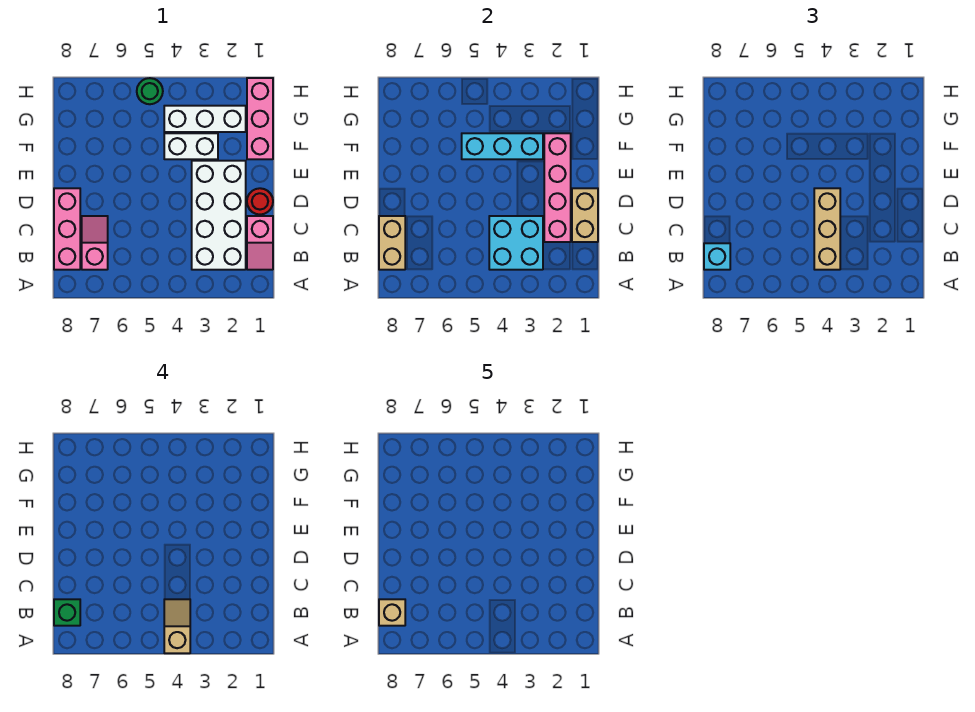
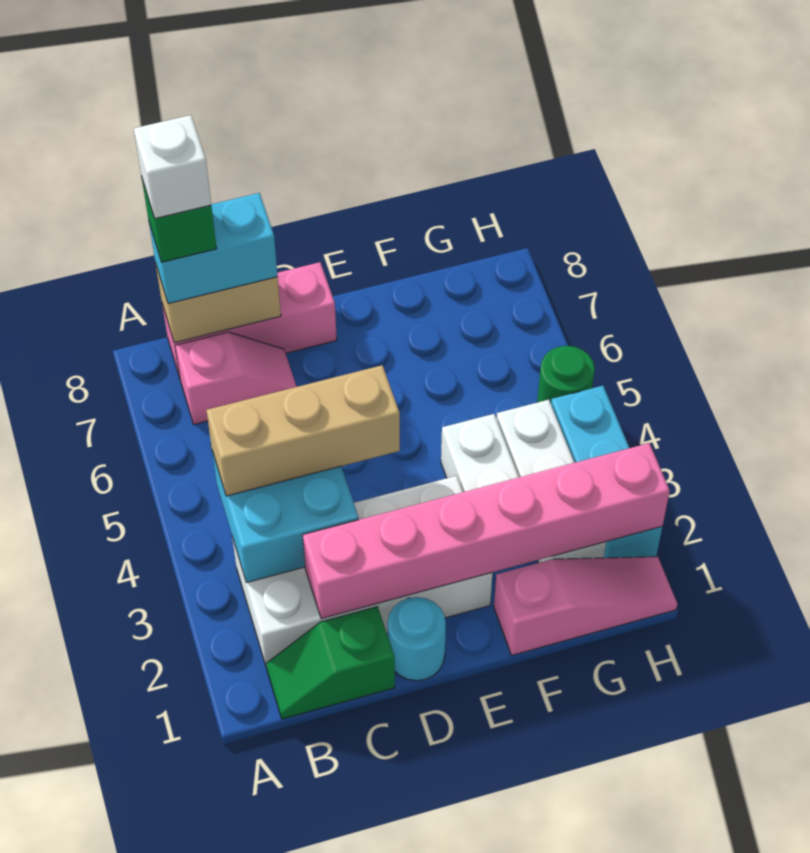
tan 1x2 slope [164,599,190,653] -> none
pink 1x2 slope [247,216,273,270] -> green 1x2 slope [266,607,395,719]
cyan 1x1 brick [704,243,730,270] -> cyan 1x2 brick [149,193,278,304]
tan 1x1 brick [379,599,405,626] -> white 1x1 brick [134,115,211,219]
tan 1x2 brick [572,188,598,242] -> none
pink 1x4 brick [544,133,571,242] -> pink 1x6 brick [303,443,670,619]
red 1x1 round brick [247,188,273,214] -> cyan 1x1 round brick [388,597,446,681]
pink 1x3 brick [247,78,273,159] -> pink 1x3 slope [494,557,677,655]
cyan 1x3 brick [462,133,543,159] -> cyan 1x3 brick moved to [551,386,662,558]

